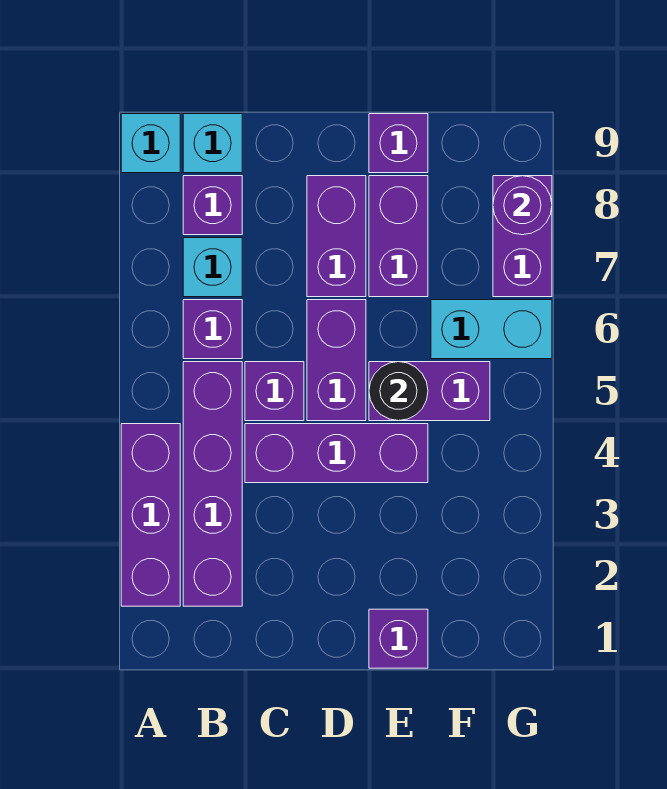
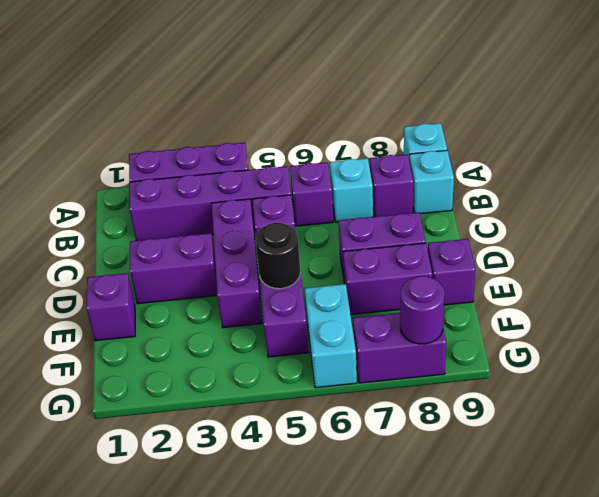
purple 1x2 brick [307,300,366,421] -> purple 1x2 brick moved to [130,233,217,304]

